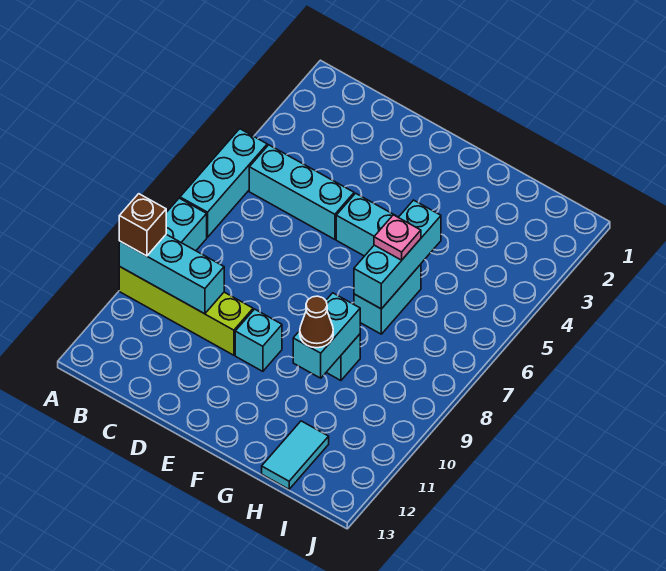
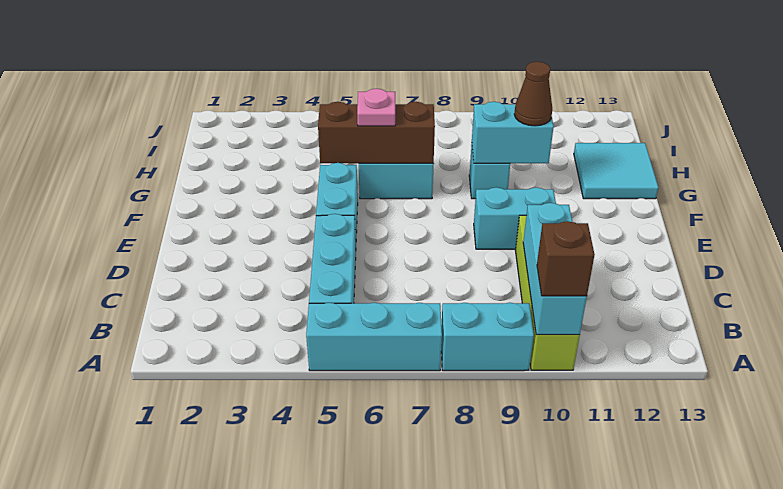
cyan 1x1 brick [235,309,282,371] -> cyan 1x2 brick [474,187,556,249]
cyan 1x3 brick [354,200,441,309] -> brown 1x3 brick [318,102,435,163]
cyan 1x2 tile [262,421,329,489] -> cyan 2x2 tile [574,143,658,199]

